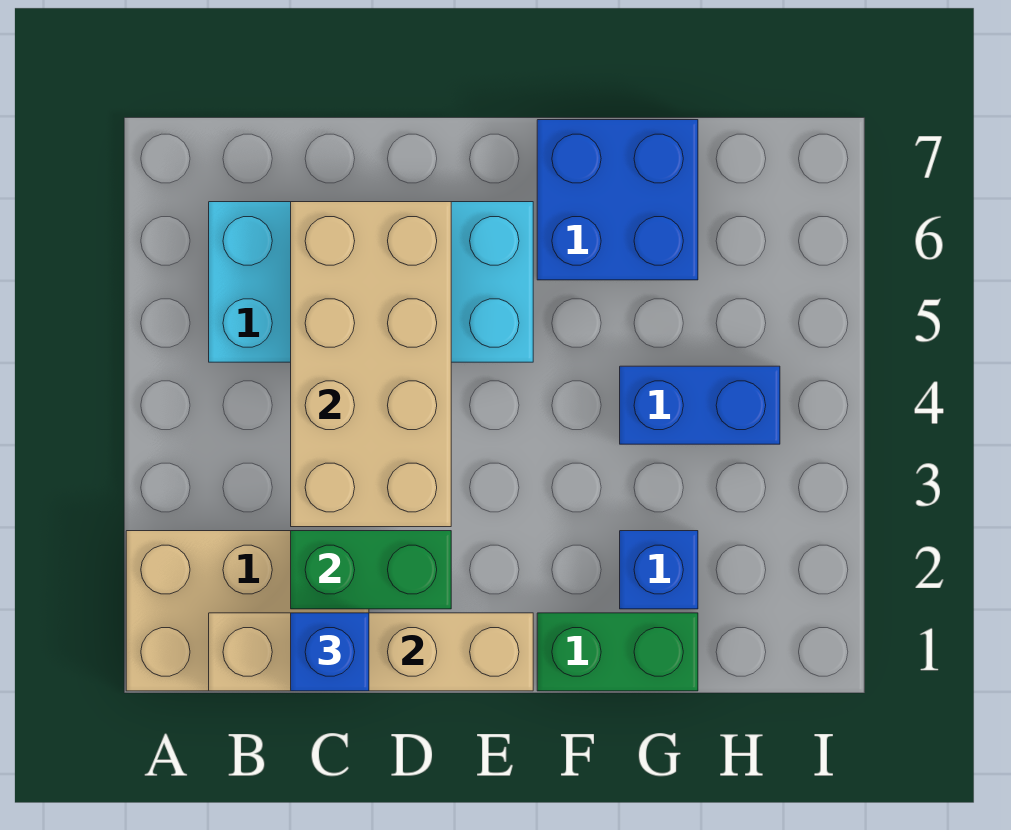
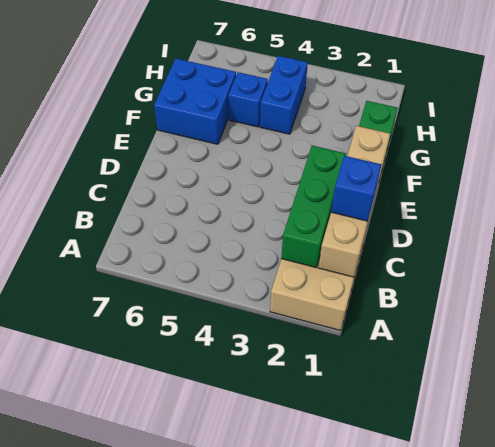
cyan 2x4 brick [209,202,533,362] -> none
green 1x2 brick [291,531,451,609] -> green 1x3 brick [281,146,346,267]
tan 2x4 brick [291,202,451,527] -> none
blue 1x1 brick [620,531,698,609] -> blue 1x1 brick moved to [228,72,268,127]

